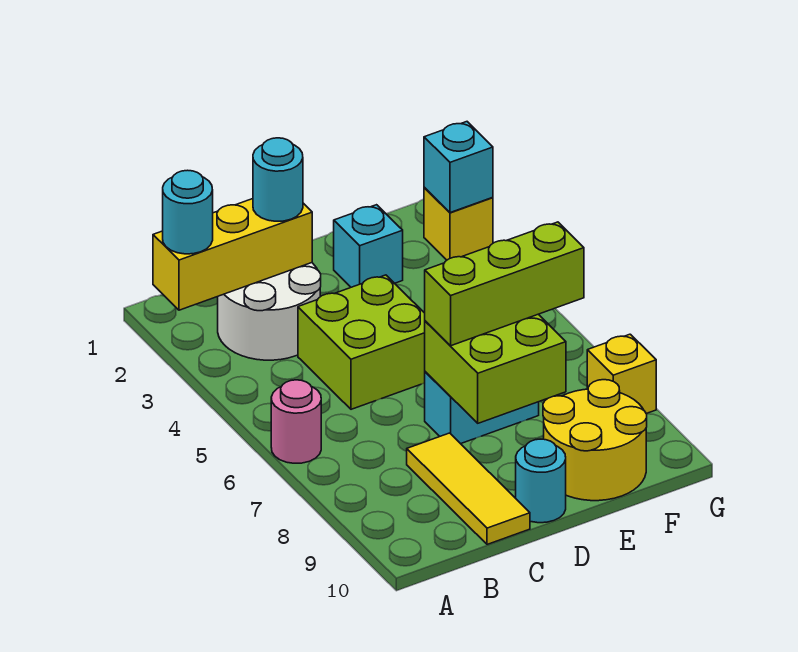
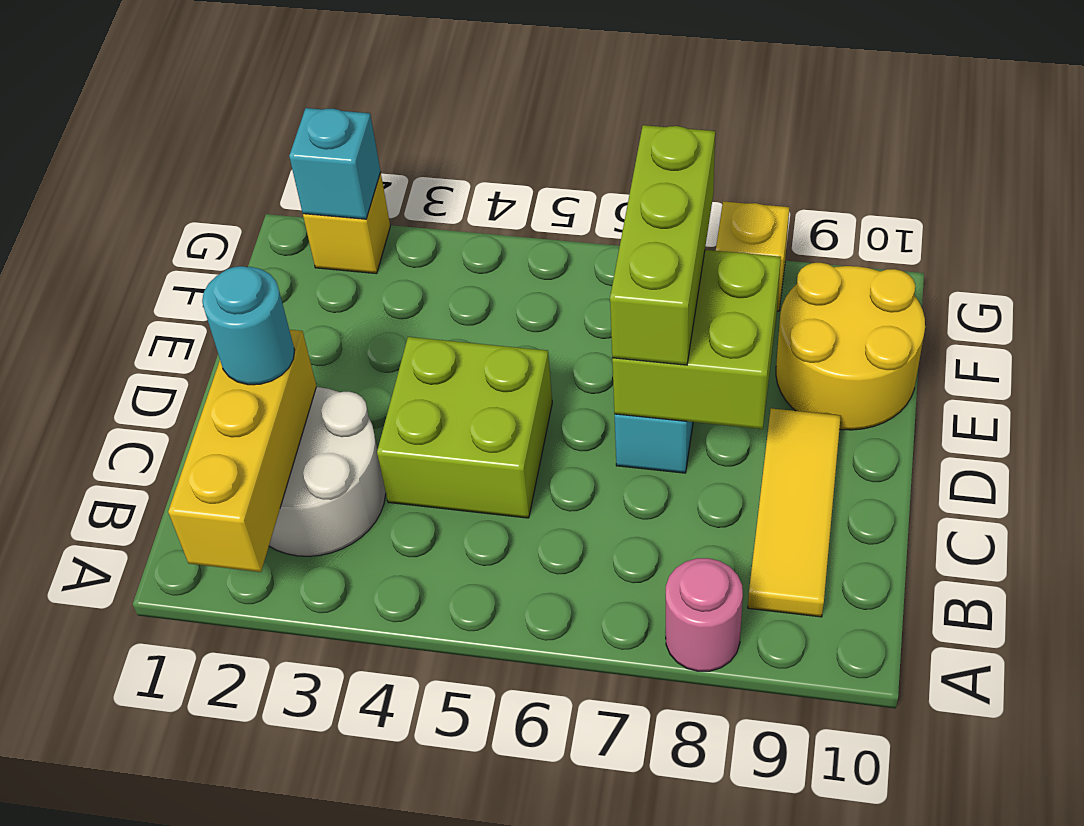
cyan 1x1 round brick [163,170,213,254] -> none
pink 1x1 round brick [271,380,321,463] -> pink 1x1 round brick moved to [666,558,743,671]
yellow 1x3 tile [407,433,530,544] -> yellow 1x3 tile turned to [748,408,841,617]
cyan 1x1 round brick [516,439,566,523] -> none
cyan 1x1 brick [334,205,403,287] -> none

